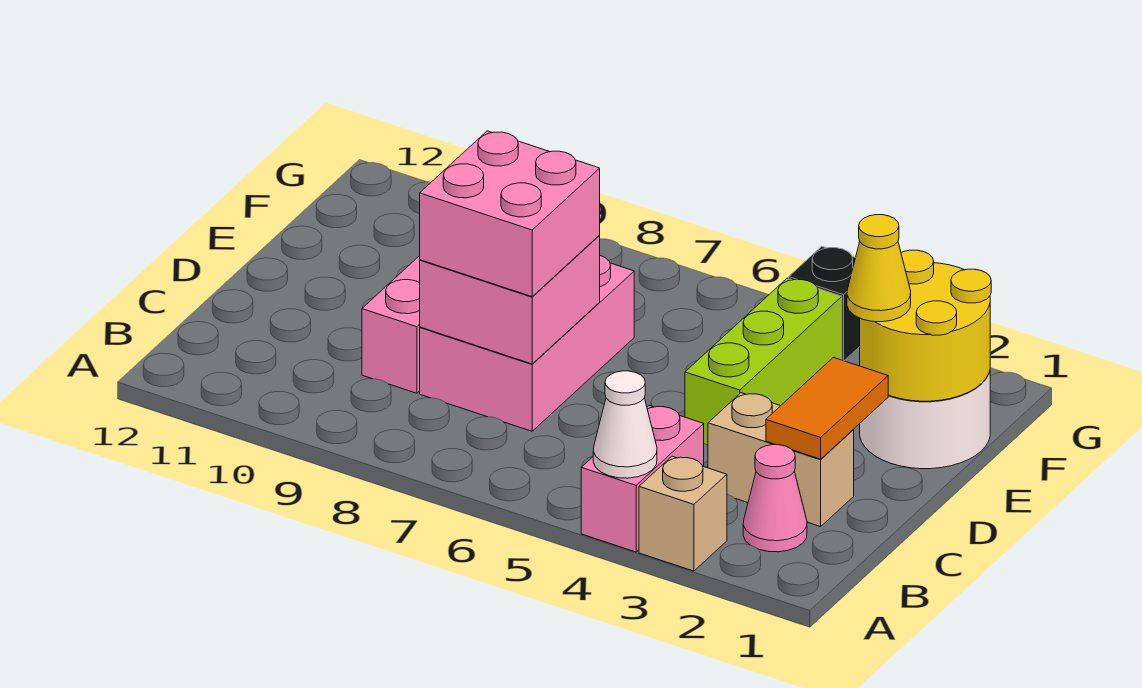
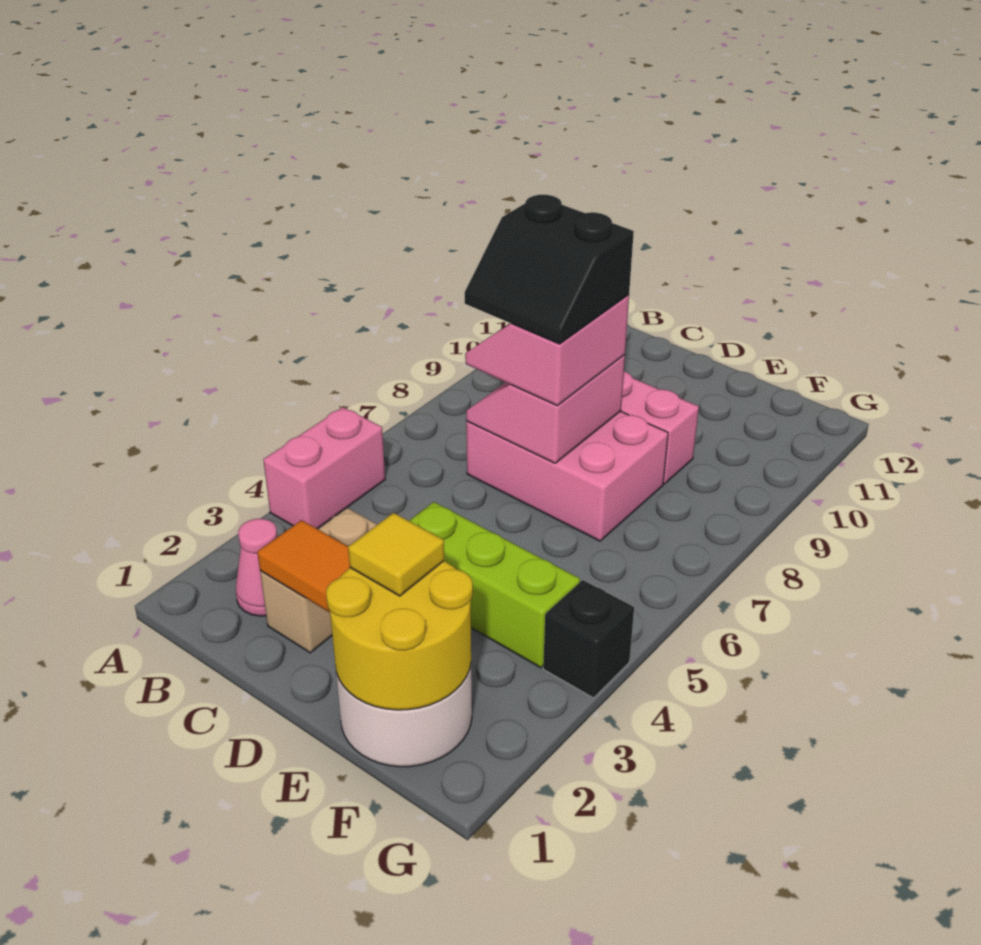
tan 1x1 brick [639,456,727,571] -> none
pink 1x2 brick [581,406,704,552] -> pink 1x2 brick turned to [263,407,385,529]
white 1x1 cone [593,371,657,478] -> none
pink 2x2 brick [420,236,600,364] -> pink 2x2 slope [466,355,625,463]
pink 2x2 brick [420,131,600,297] -> pink 2x2 slope [465,295,629,405]
none -> black 2x2 slope [465,195,634,344]
yellow 1x1 cone [847,215,911,322] -> yellow 1x1 tile [348,513,444,596]

